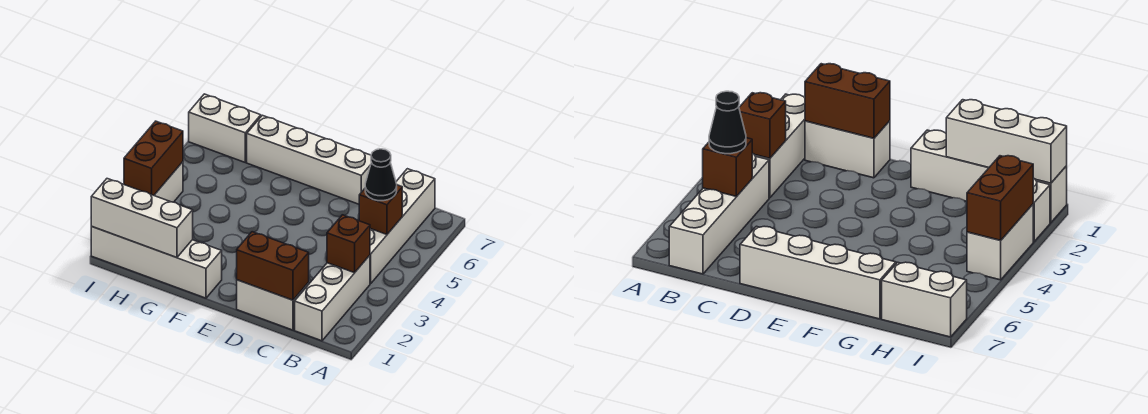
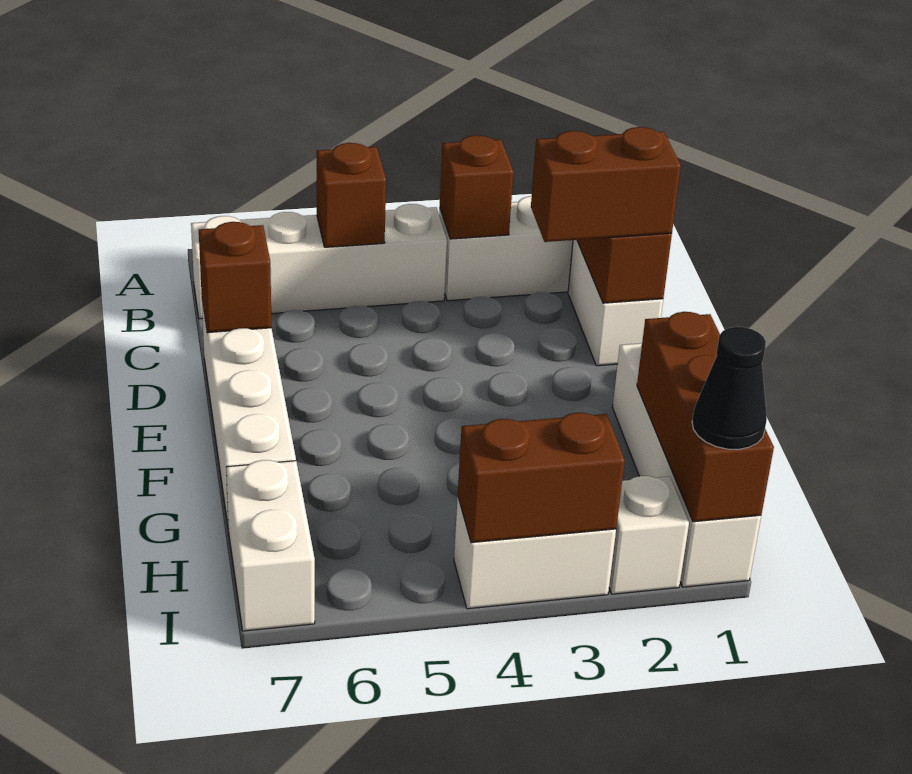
black 1x1 cone [365,149,397,201] -> black 1x1 cone moved to [692,327,767,449]
none -> brown 1x2 brick [531,127,681,242]
none -> brown 1x1 brick [199,222,272,333]
white 1x3 brick [91,179,193,258] -> brown 1x3 brick [637,312,774,522]

